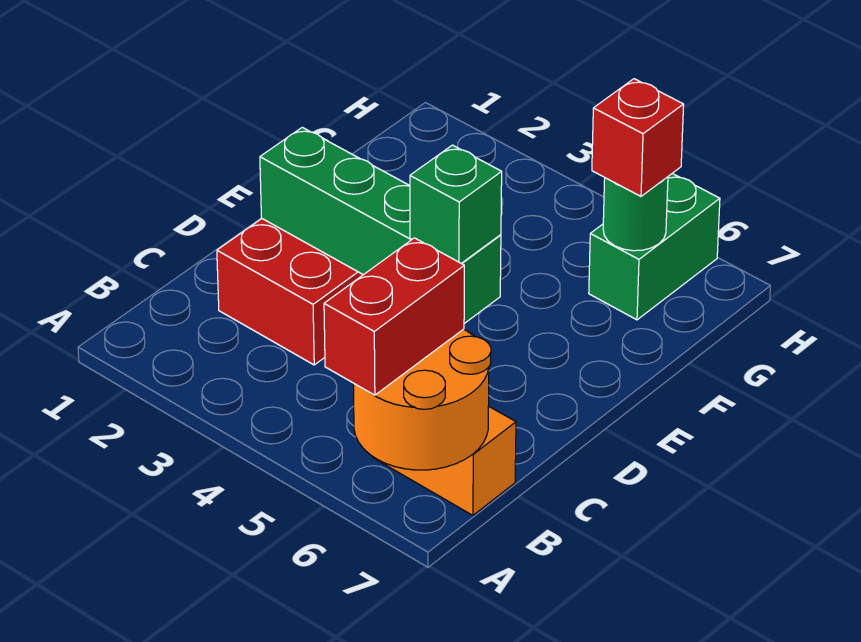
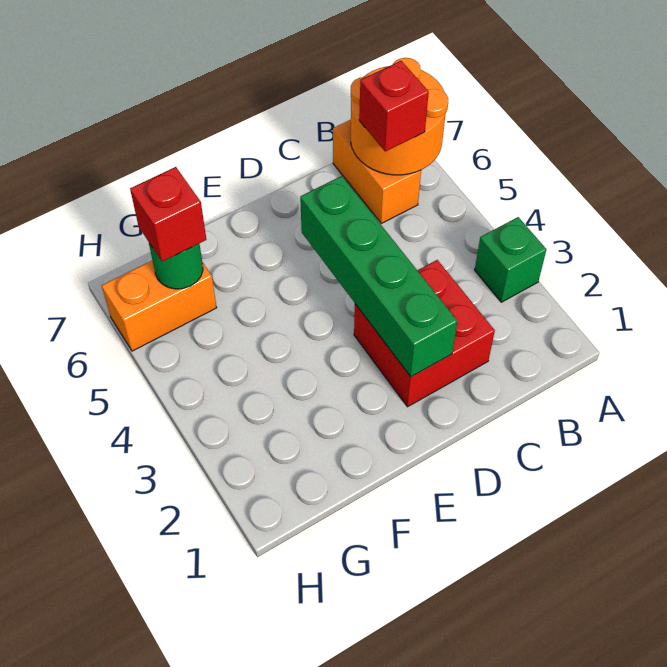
red 1x2 brick [324,238,464,395] -> red 1x1 brick [359,61,429,151]
green 1x1 brick [410,145,502,263] -> green 1x1 brick moved to [475,217,546,302]
green 1x2 brick [589,173,720,320] -> orange 1x2 brick [102,261,217,351]

